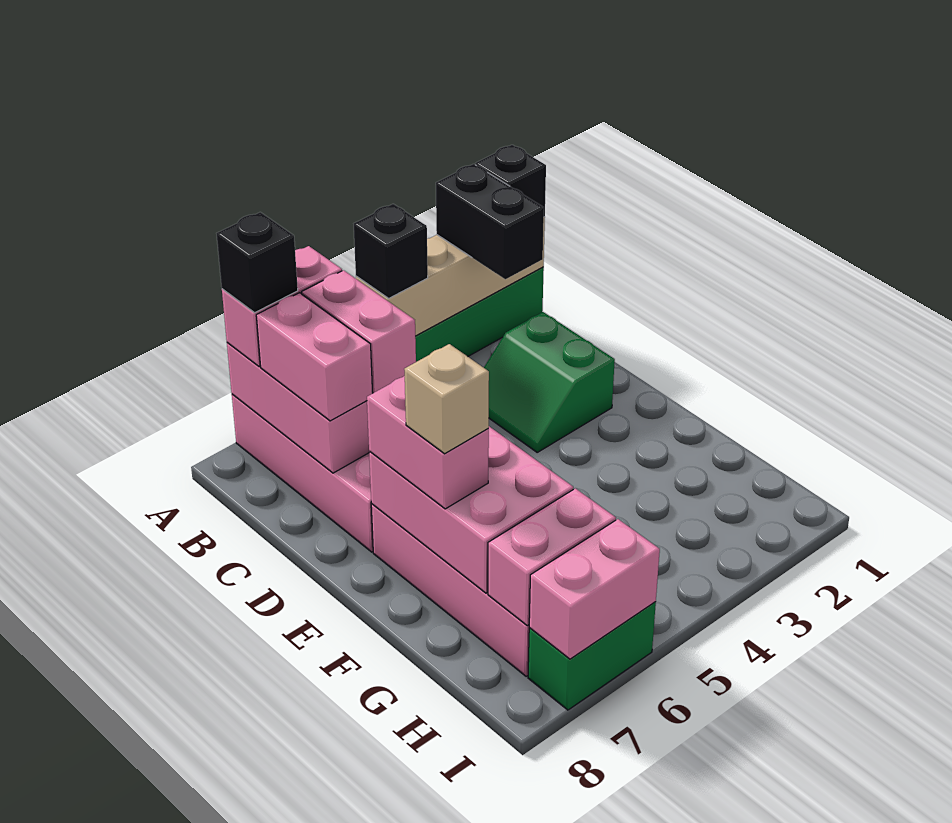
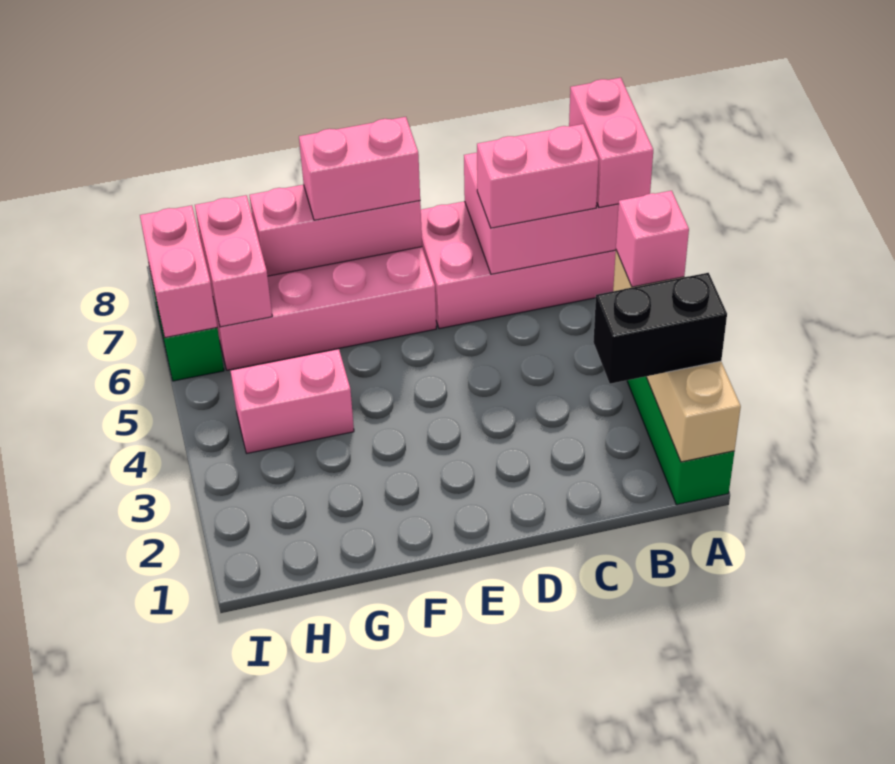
black 1x1 brick [475,145,546,217] -> none
black 1x1 brick [354,204,428,299] -> pink 1x1 brick [616,191,689,287]
black 1x1 brick [216,212,298,313] -> none
pink 1x2 brick [256,293,373,421] -> pink 1x2 brick moved to [231,349,354,453]
green 2x2 slope [484,312,615,452] -> none
pink 2x3 brick [369,426,573,593] -> pink 1x3 brick [249,185,422,276]
tan 1x1 brick [404,344,489,454] -> none

